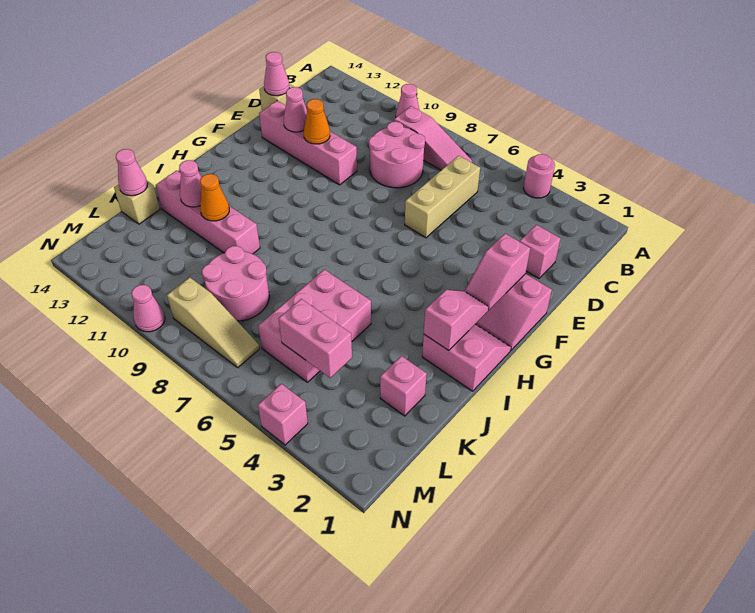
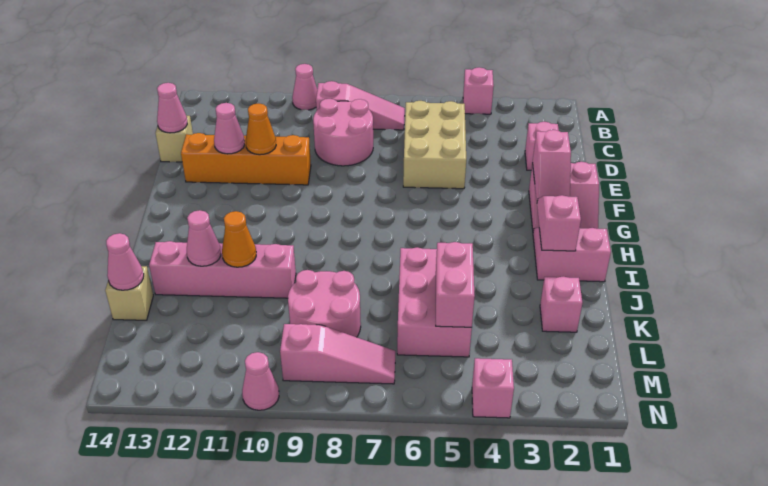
pink 1x1 round brick [524,154,555,198] -> pink 1x1 brick [463,67,494,114]
tan 1x3 brick [405,156,480,238] -> tan 2x3 brick [403,101,466,189]
pink 1x4 brick [259,101,357,185] -> orange 1x4 brick [181,133,311,185]
pink 1x2 brick [279,299,352,378] -> pink 1x2 brick turned to [436,242,475,328]
tan 1x3 slope [167,277,260,367] -> pink 1x3 slope [280,324,395,384]

